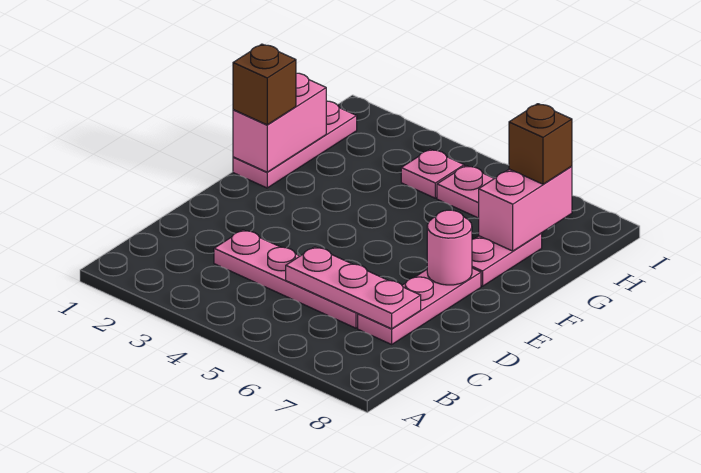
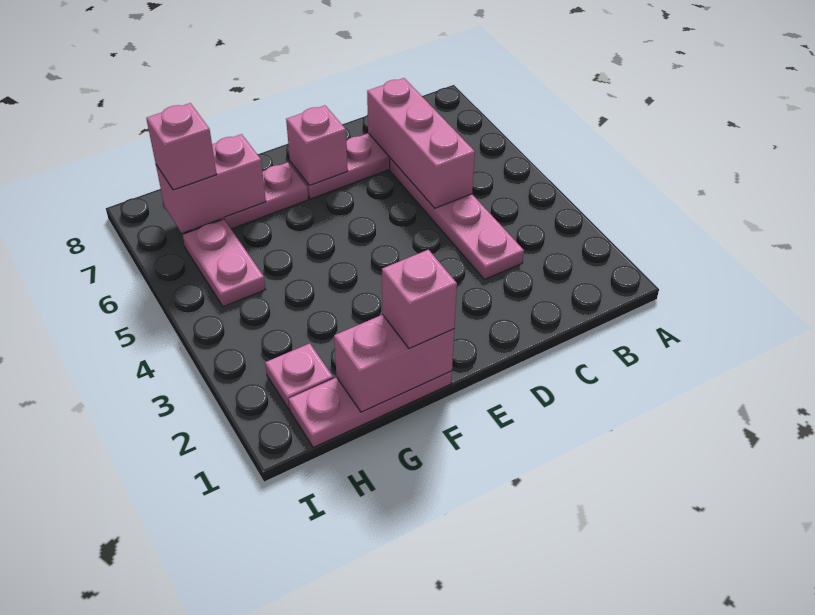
pink 1x3 plate [286,247,421,329] -> pink 1x3 brick [367,78,475,208]
pink 1x1 round brick [427,210,472,285] -> pink 1x1 brick [286,105,348,185]
brown 1x1 brick [233,44,296,125] -> pink 1x1 brick [382,250,457,348]
pink 1x1 plate [401,149,464,198] -> pink 1x1 plate moved to [265,343,333,409]
brown 1x1 brick [509,104,572,184] -> pink 1x1 brick [146,103,217,190]

